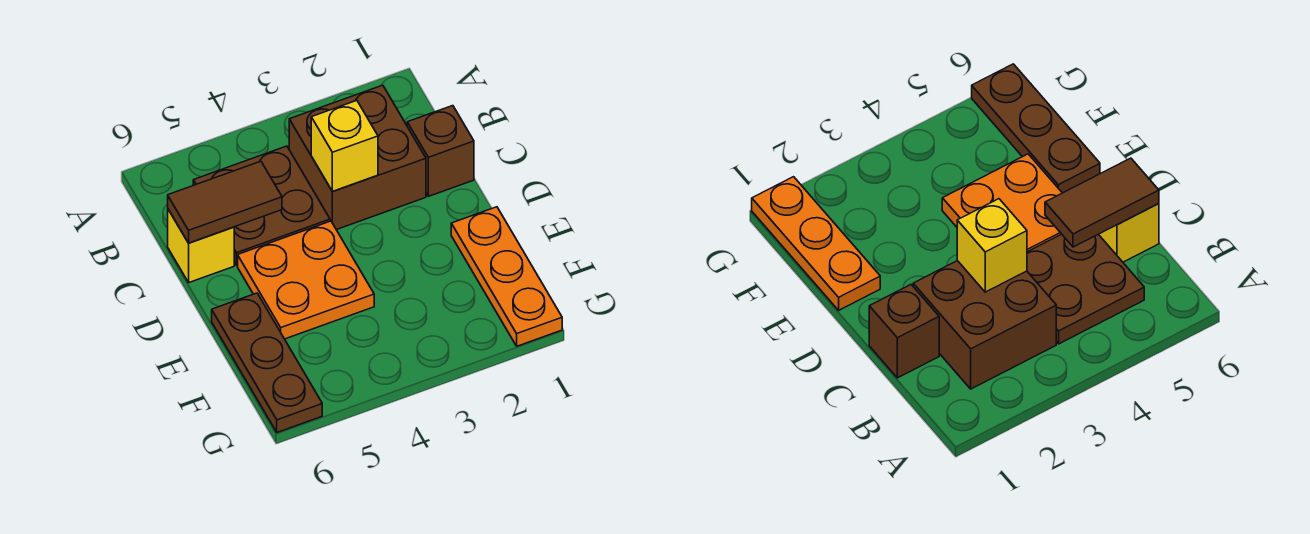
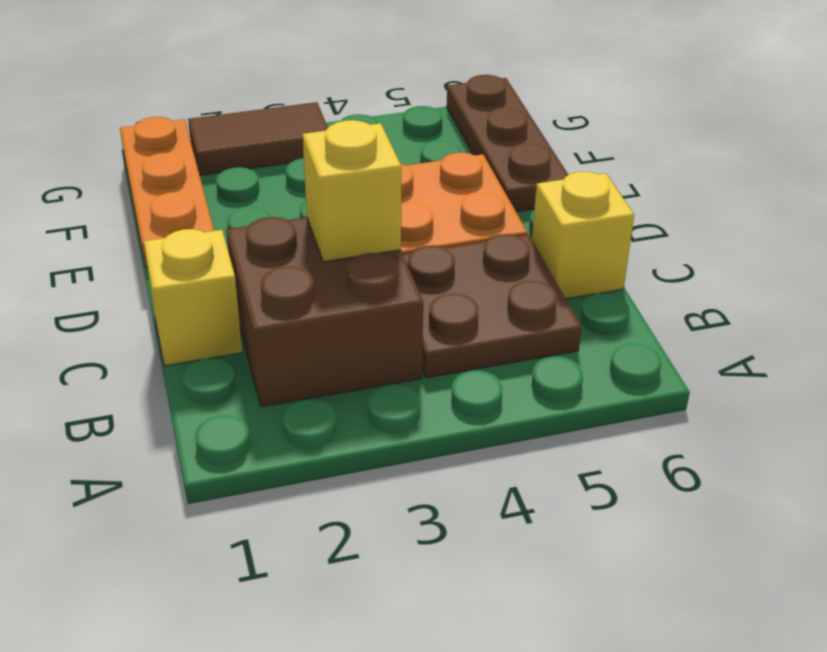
brown 1x1 brick [407,106,474,196] -> yellow 1x1 brick [144,229,242,366]
brown 1x2 tile [168,161,282,243] -> brown 1x2 tile moved to [188,102,328,175]

